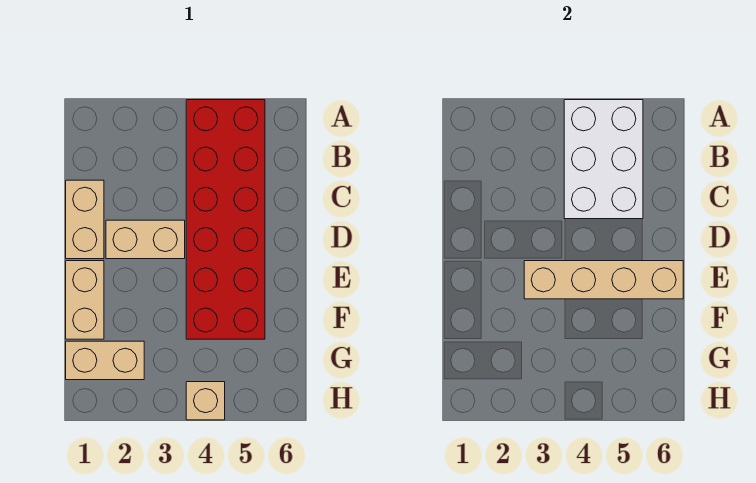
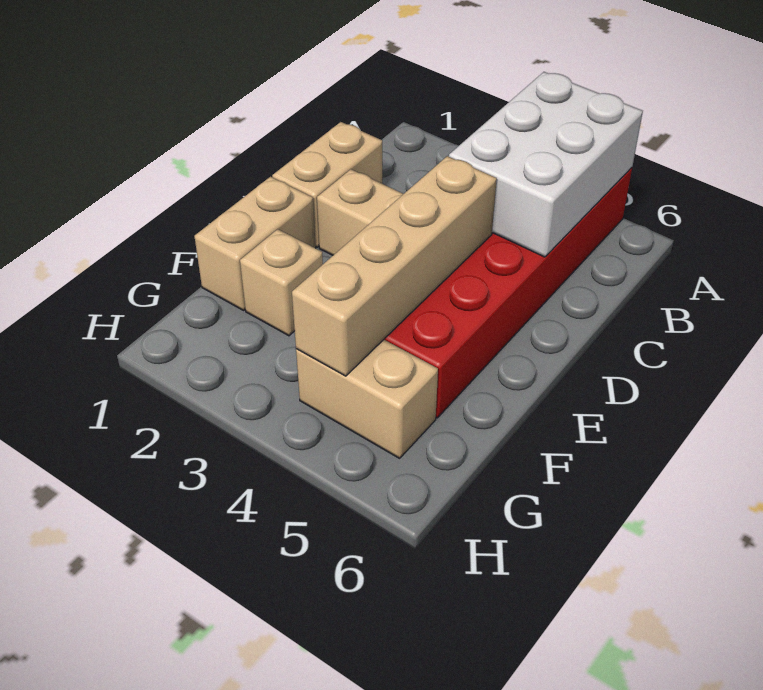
tan 1x4 brick [524,261,683,299] -> tan 1x4 brick turned to [292,156,497,376]
tan 1x2 brick [66,341,144,380] -> tan 1x2 brick moved to [296,340,438,458]
tan 1x1 brick [186,382,225,420] -> tan 1x1 brick moved to [240,229,323,336]

